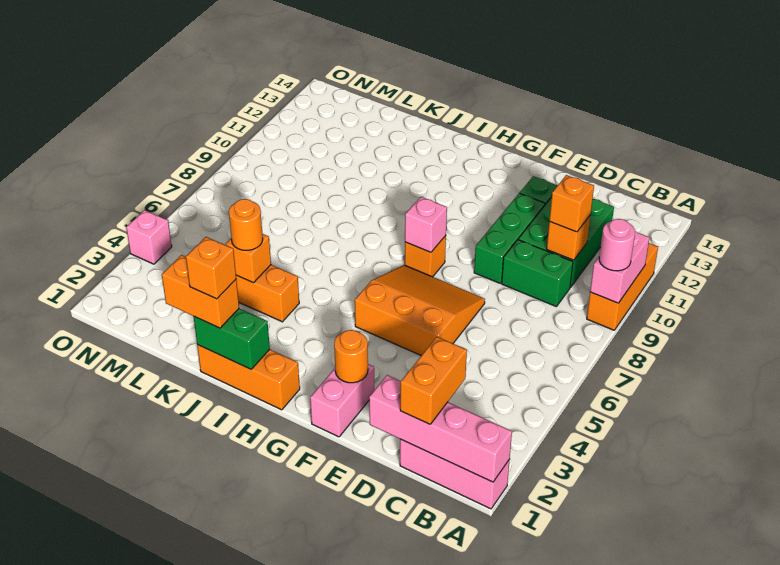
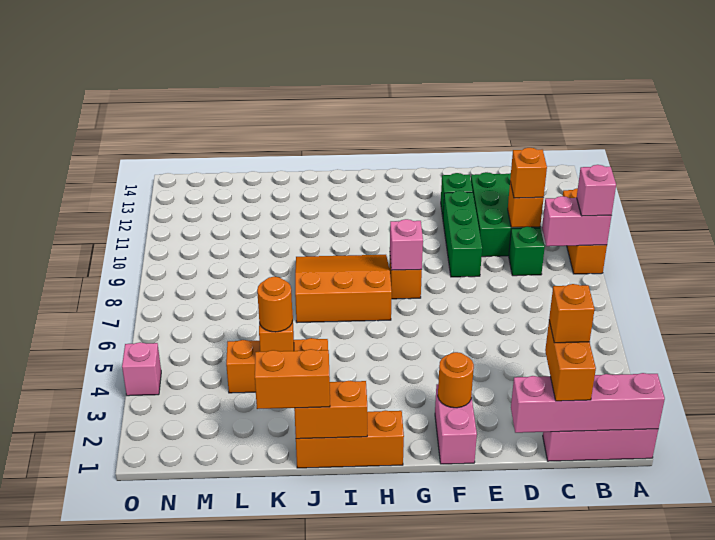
pink 1x2 brick [590,231,649,303] -> pink 1x2 brick turned to [542,196,612,246]
pink 1x1 round brick [599,219,635,271] -> pink 1x1 brick [577,165,616,216]
green 1x2 brick [502,240,573,307] -> green 1x1 brick [509,227,545,276]
orange 3x3 slope [355,265,485,356] -> orange 3x3 slope moved to [295,255,392,323]
green 1x2 brick [194,308,270,369] -> orange 1x2 brick [294,381,367,439]
orange 1x1 brick [186,237,236,299] -> orange 1x1 brick moved to [549,284,595,343]

